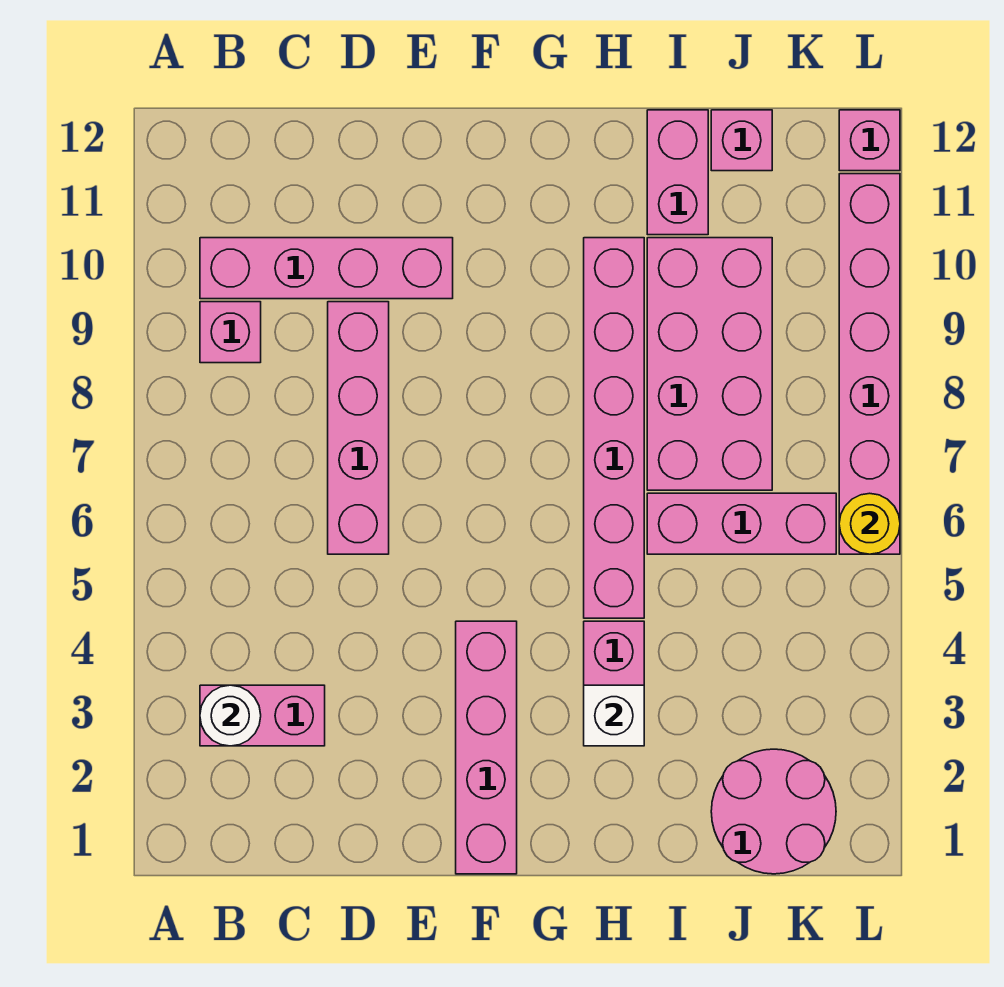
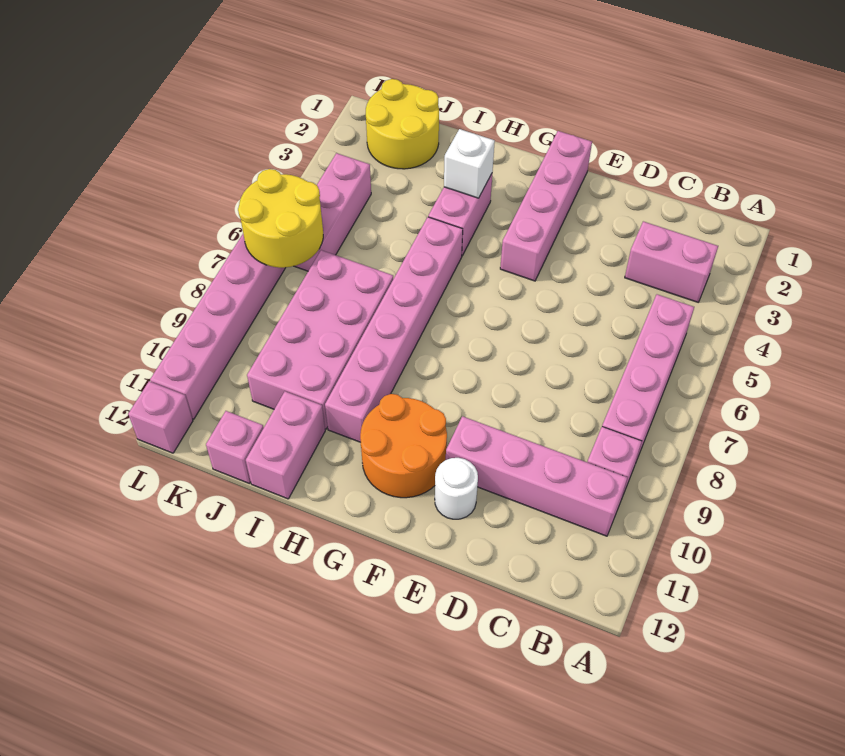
white 1x1 round brick [200,685,261,746] -> white 1x1 round brick moved to [435,458,478,519]
pink 1x4 brick [328,302,389,554] -> pink 1x4 brick moved to [602,294,694,461]
none -> orange 2x2 round brick [360,394,447,498]
pink 1x3 brick [647,493,836,554] -> pink 1x3 brick turned to [295,153,371,271]
pink 2x2 round brick [711,749,836,874] -> yellow 2x2 round brick [366,79,439,169]
yellow 1x1 round brick [839,493,900,554] -> yellow 2x2 round brick [238,169,323,268]

